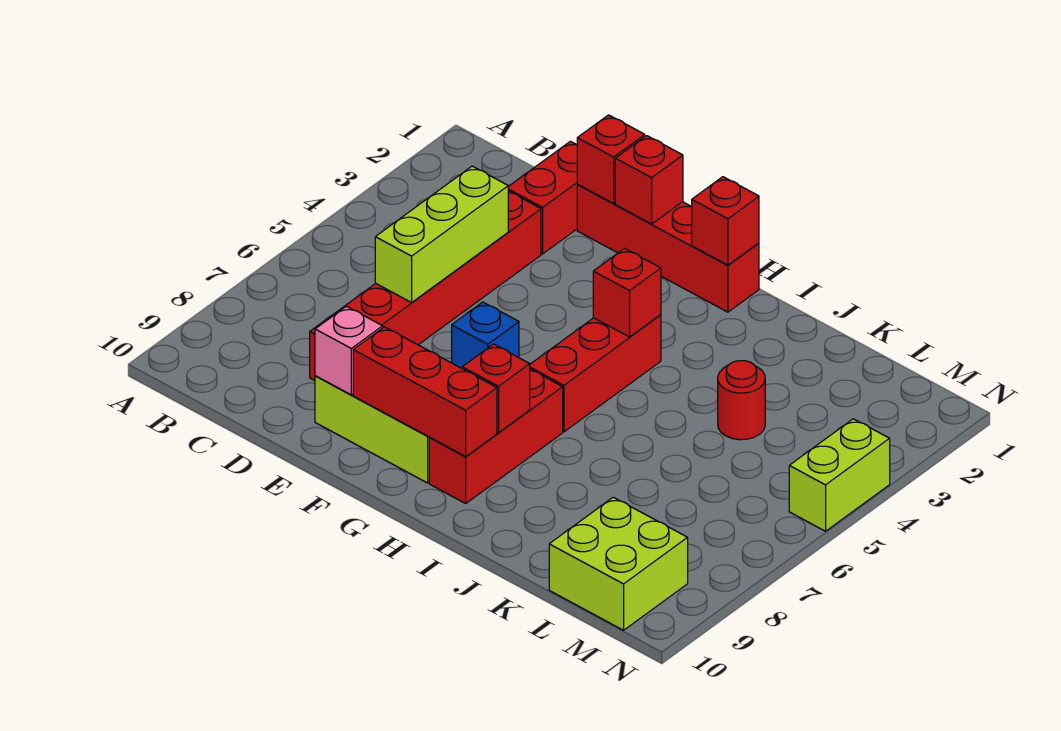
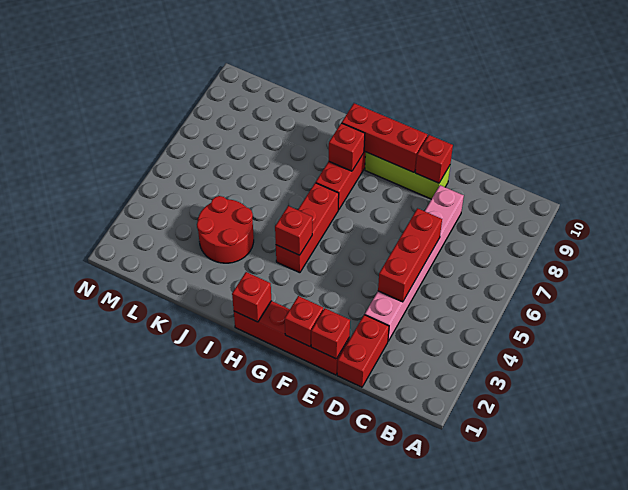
red 1x6 brick [310,191,541,381] -> pink 1x6 brick [365,185,464,341]
lime 1x3 brick [375,166,508,302] -> red 1x3 brick [378,208,442,302]
pink 1x1 brick [315,306,383,395] -> red 1x1 brick [415,135,453,183]
blue 1x1 brick [452,302,519,368] -> none
red 1x1 round brick [718,361,765,440] -> red 2x2 round brick [197,196,254,263]
lime 2x2 brick [549,497,688,630] -> none
lime 1x2 brick [789,419,890,531] -> none

